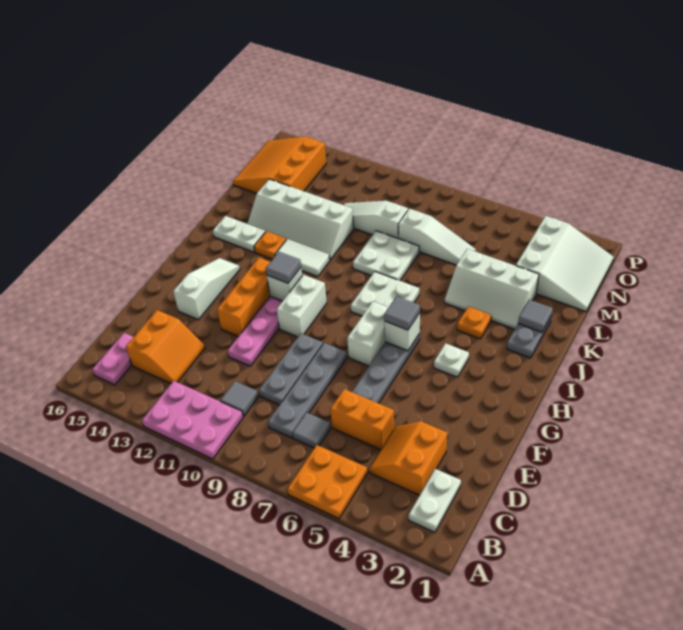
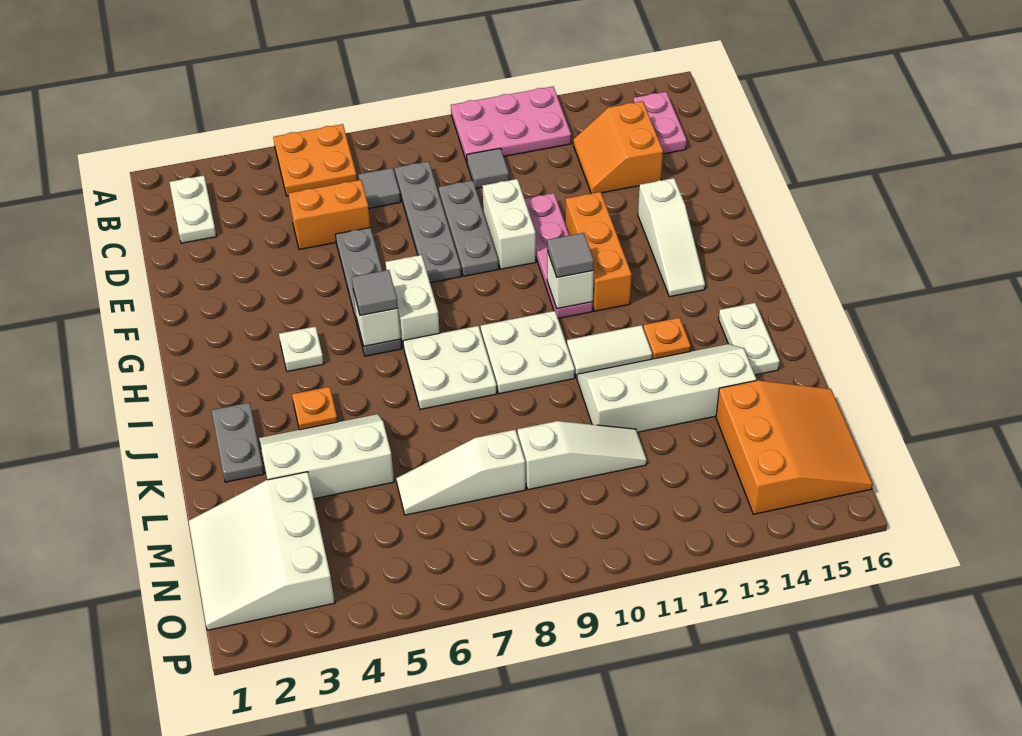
orange 2x2 slope [369,421,447,495] -> none
white 1x2 brick [277,275,327,337] -> white 1x2 brick moved to [482,179,536,269]
white 1x2 plate [213,216,265,252] -> white 1x2 plate turned to [719,303,780,375]
grey 1x1 tile [518,300,553,332] -> none
white 2x2 plate [353,231,419,281] -> white 2x2 plate moved to [481,311,575,394]

